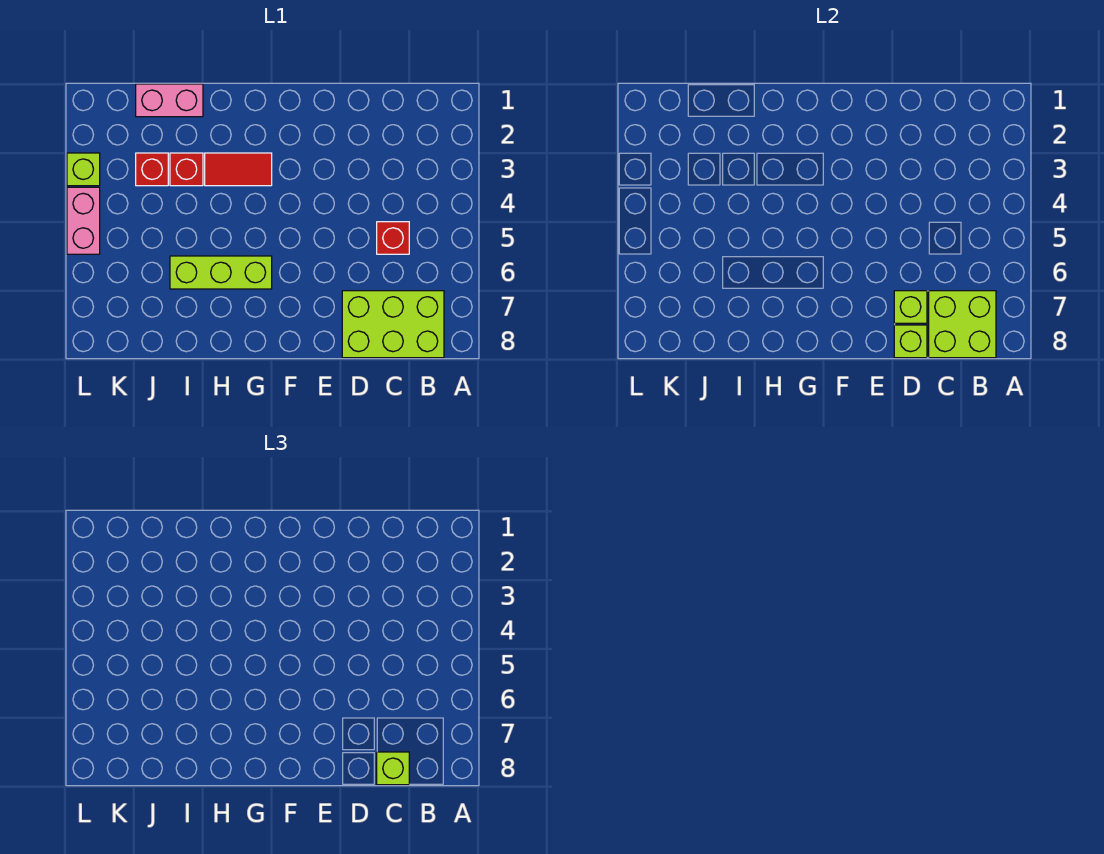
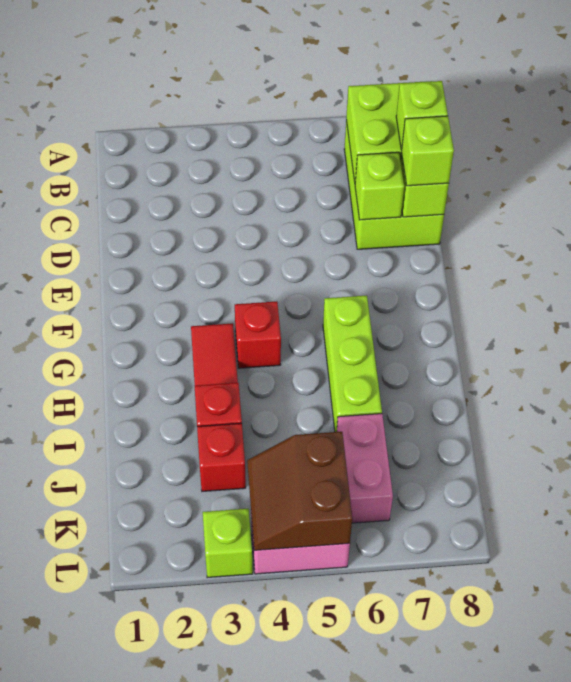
red 1x1 brick [377,222,409,254] -> red 1x1 brick moved to [235,301,281,368]
none -> lime 1x1 brick [402,116,454,186]
pink 1x2 brick [136,84,203,117] -> pink 1x2 brick moved to [337,414,393,523]
none -> brown 2x2 slope [247,432,352,550]

